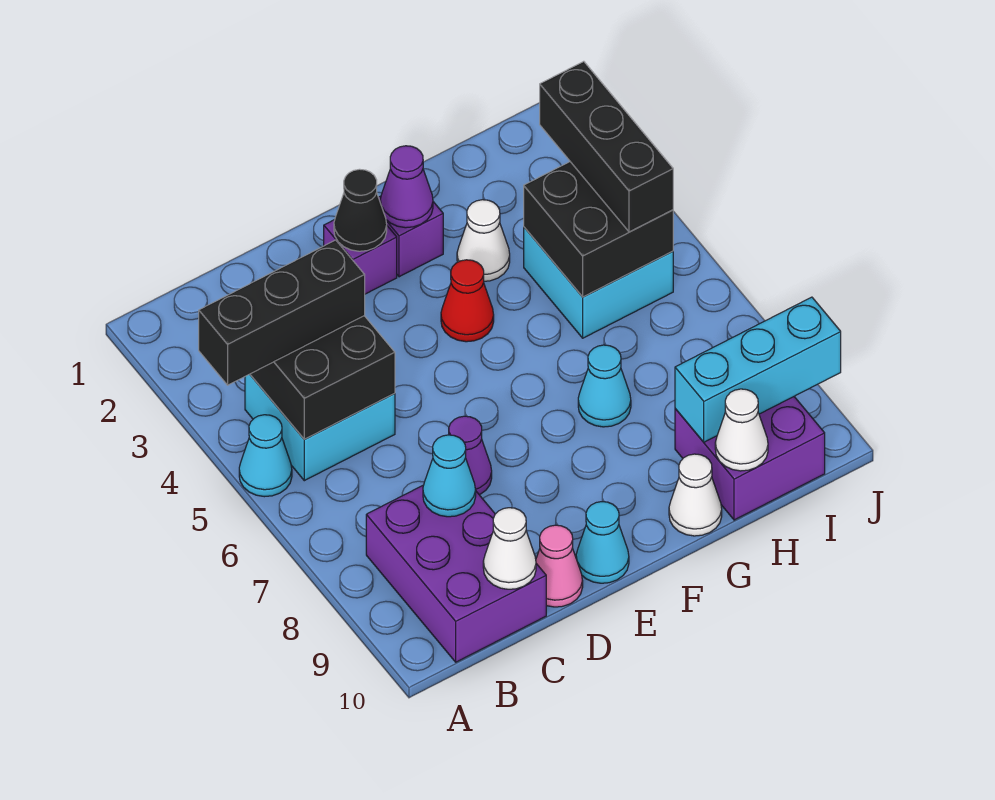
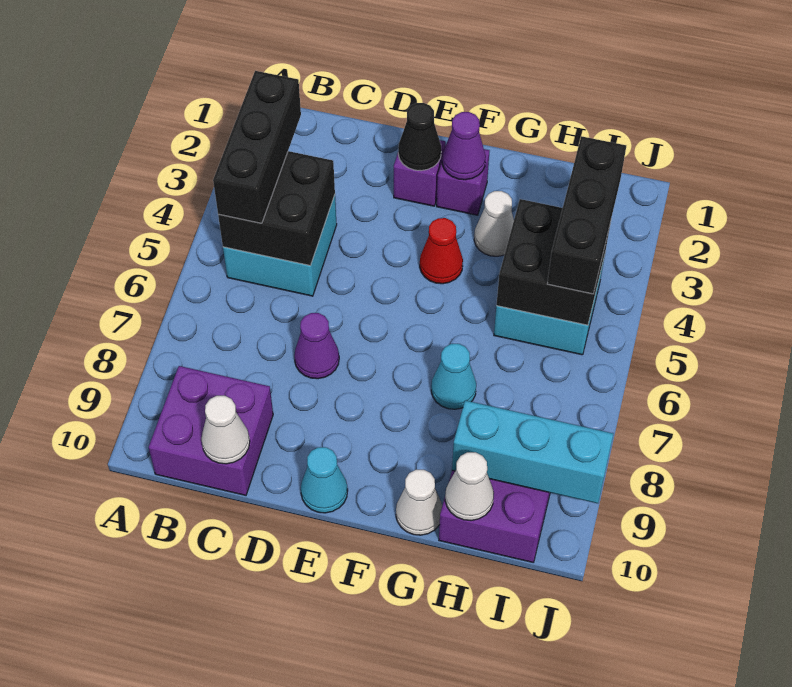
black 1x3 brick [199,240,365,385] -> black 1x3 brick turned to [213,71,301,223]
cyan 1x1 cone [239,415,292,497] -> none
purple 2x3 brick [366,485,546,662] -> purple 2x2 brick [149,366,273,495]
cyan 1x1 cone [423,435,476,517] -> none
pink 1x1 cone [536,525,583,607] -> none

